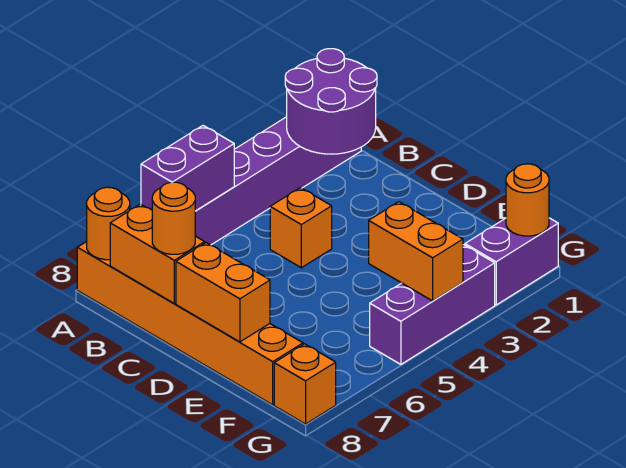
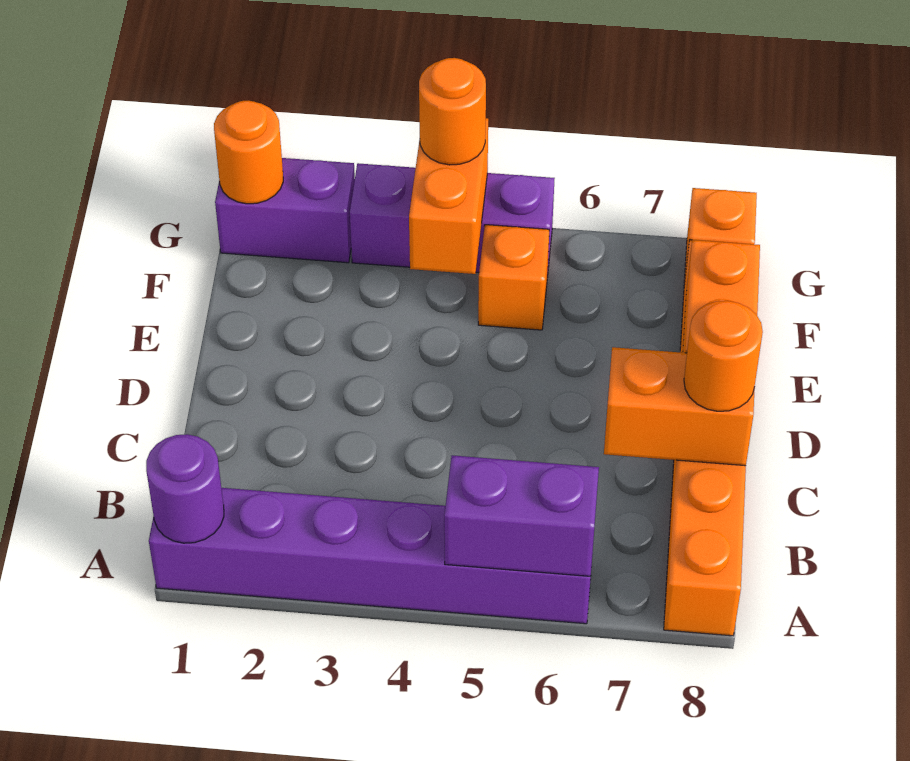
purple 2x2 round brick [285,49,377,154] -> purple 1x1 round brick [146,434,224,543]
orange 1x1 round brick [87,187,130,260] -> orange 1x1 round brick moved to [419,58,486,165]
orange 1x2 brick [110,204,205,303] -> orange 1x2 brick turned to [604,347,755,466]
orange 1x1 brick [270,188,332,268] -> orange 1x1 brick moved to [478,225,549,330]

